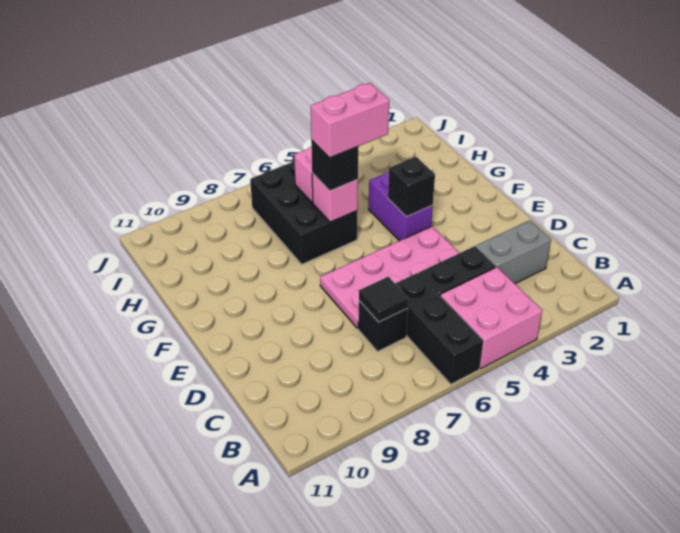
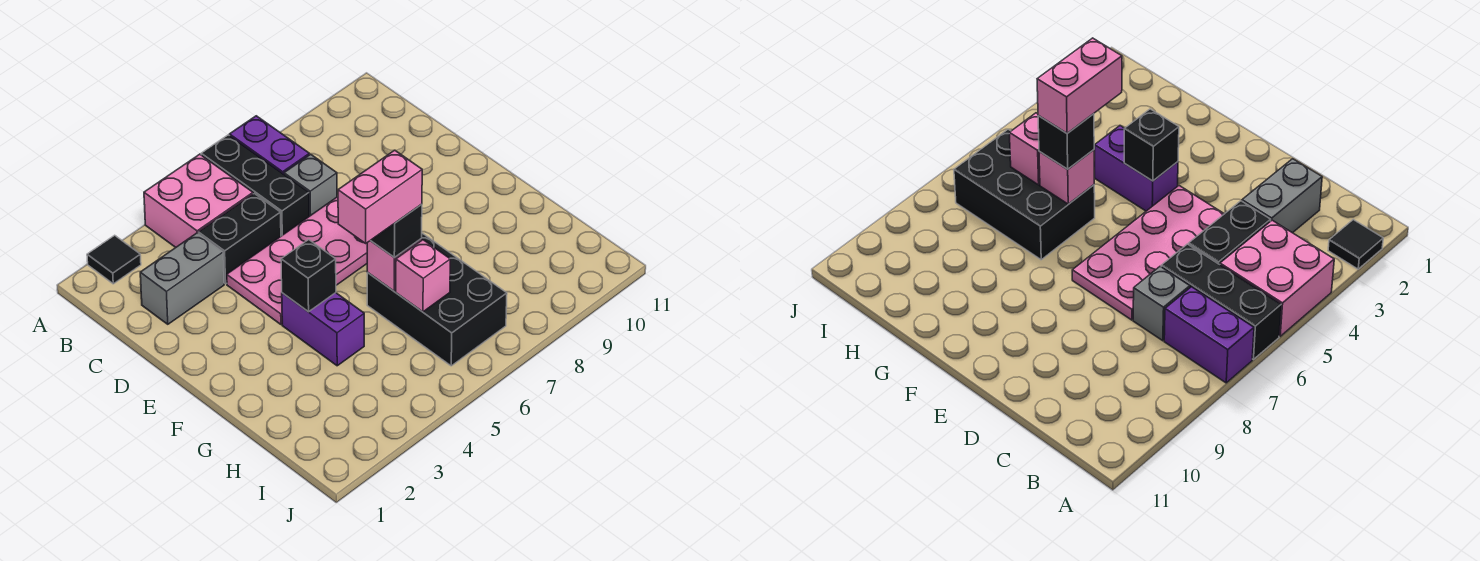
none -> purple 1x2 brick [229,116,309,174]
black 1x1 brick [358,301,408,351] -> grey 1x1 brick [284,154,337,216]
black 1x1 tile [359,277,409,322] -> black 1x1 tile moved to [87,235,141,284]

